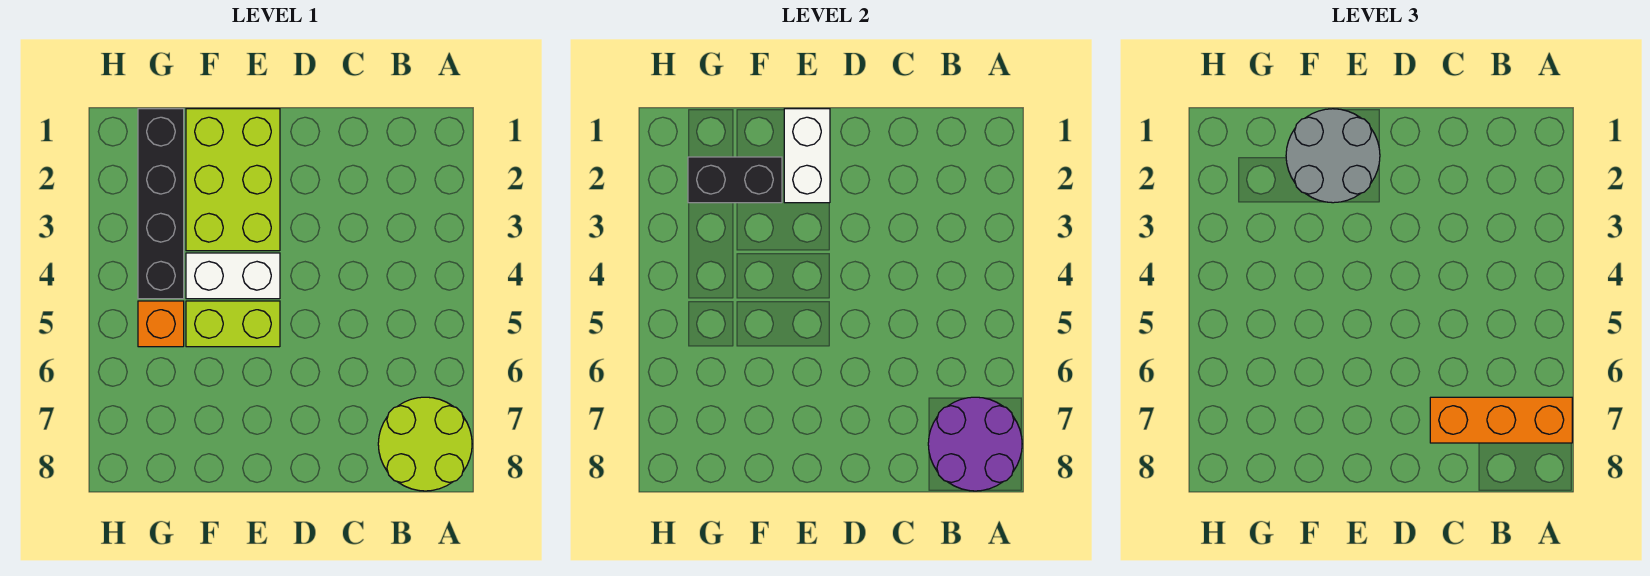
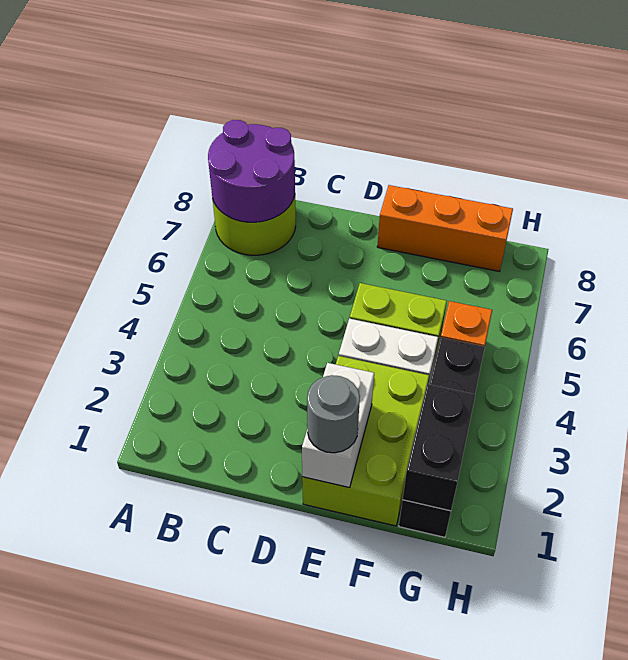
orange 1x3 brick [1430,397,1572,443] -> orange 1x3 brick moved to [377,185,513,272]
grey 2x2 round brick [1286,109,1380,203] -> grey 1x1 round brick [307,375,360,453]
black 1x2 brick [688,157,782,203] -> black 1x2 brick turned to [403,384,475,511]

